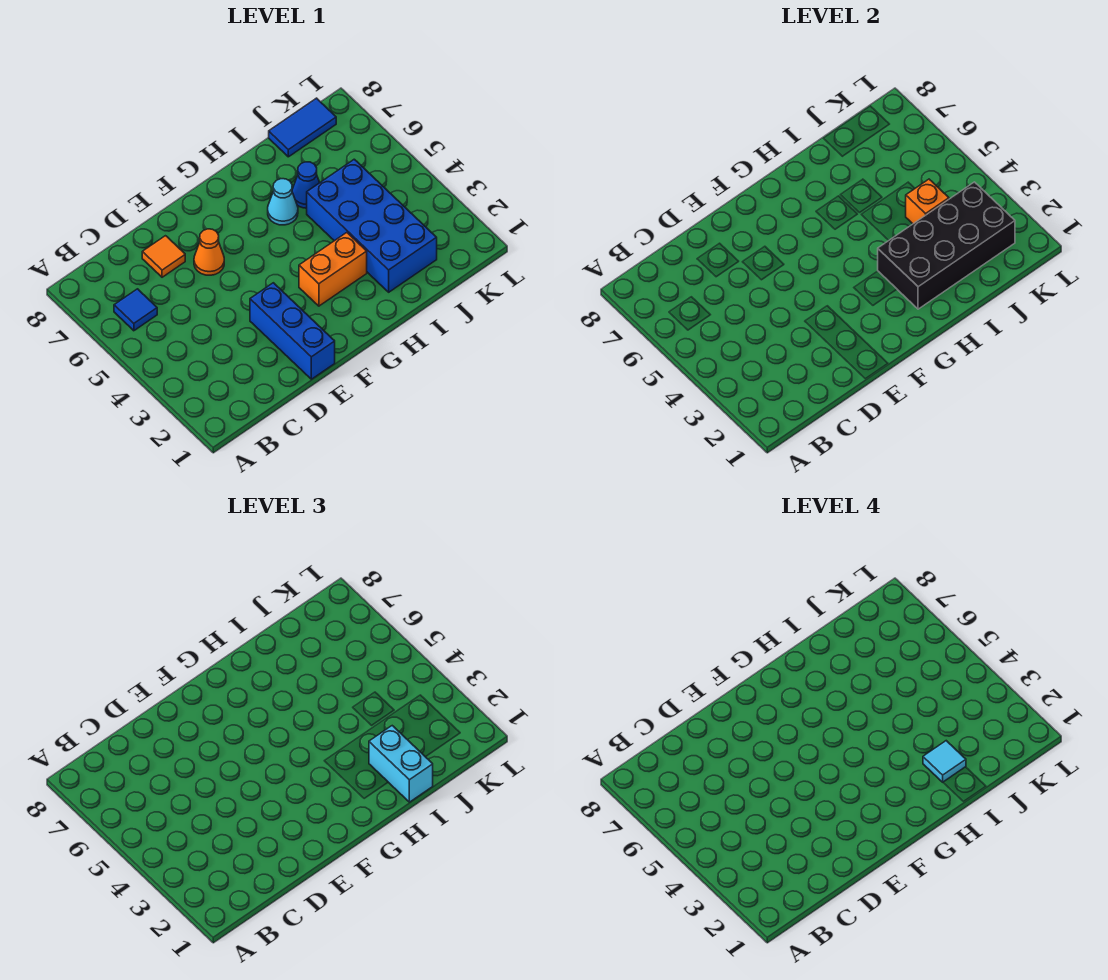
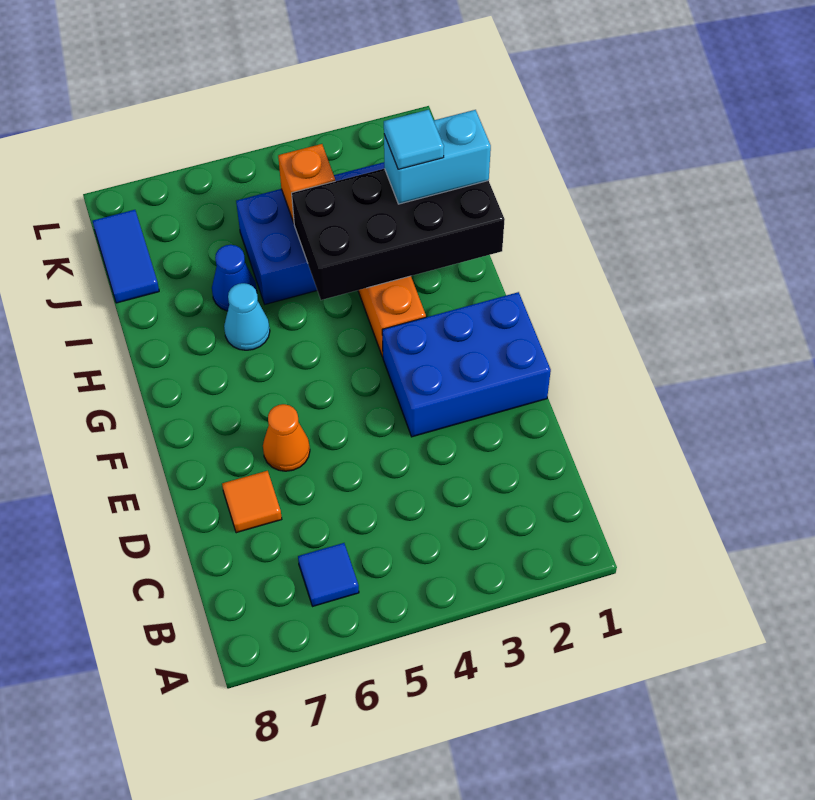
blue 1x3 brick [250,283,335,379] -> blue 2x3 brick [382,292,551,437]
black 2x4 brick [878,182,1015,309] -> black 2x4 brick turned to [292,169,505,300]

